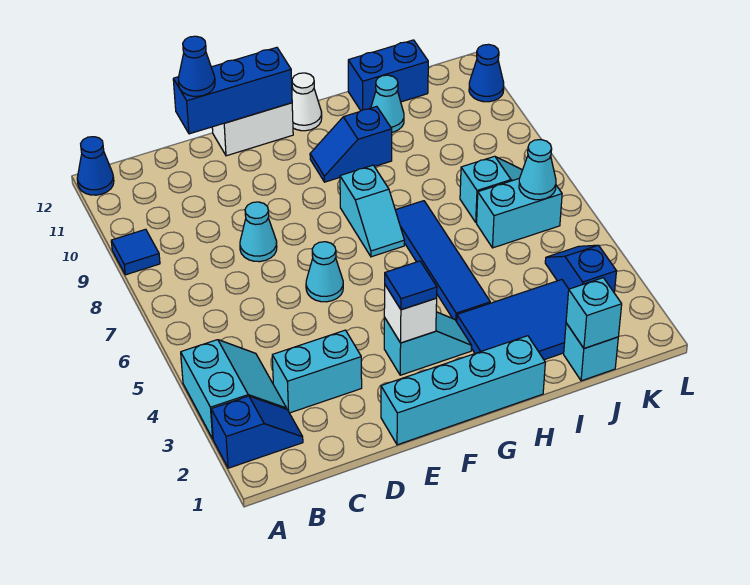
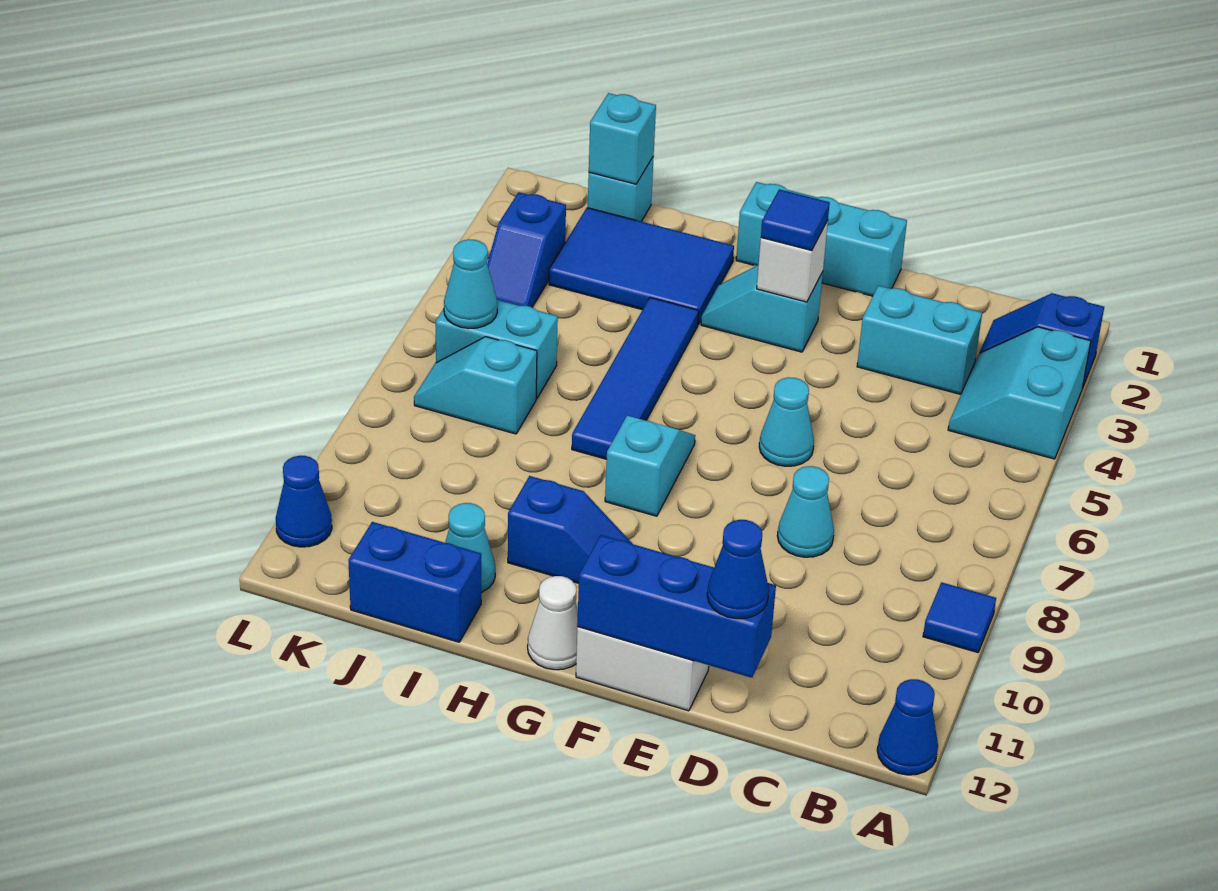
cyan 1x4 brick [381,336,545,445] -> cyan 1x3 brick [736,182,907,296]

